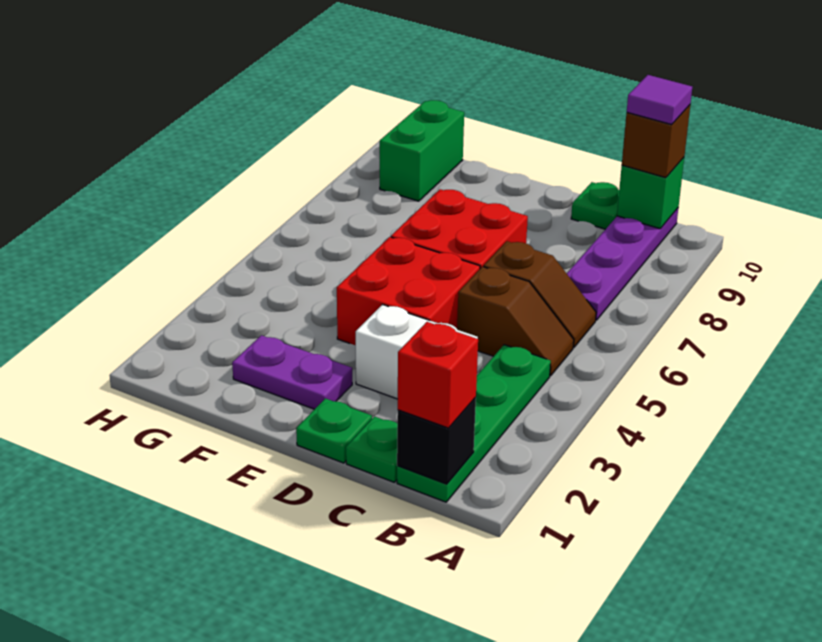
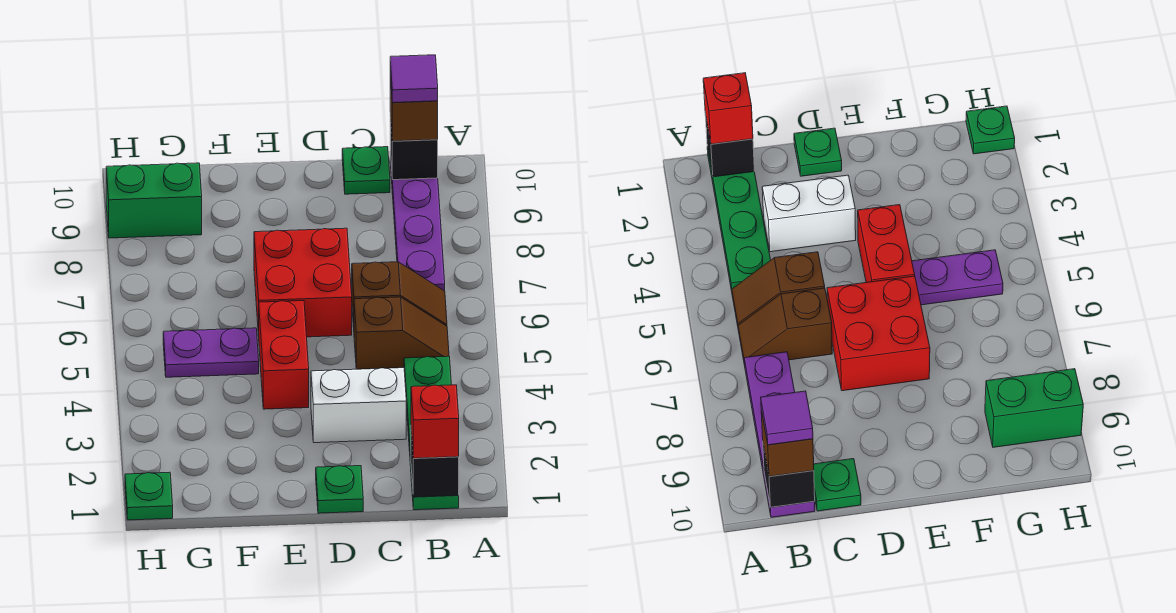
green 1x1 brick [617,158,684,229] -> black 1x1 brick [390,113,438,180]
green 1x1 plate [346,416,397,482] -> green 1x1 plate moved to [125,472,173,520]
red 2x2 brick [337,237,480,346] -> red 1x2 brick [259,301,309,409]
purple 1x2 plate [232,335,352,409] -> purple 1x2 plate moved to [163,328,259,377]
green 1x2 brick [379,100,464,201] -> green 1x2 brick turned to [106,163,202,238]

